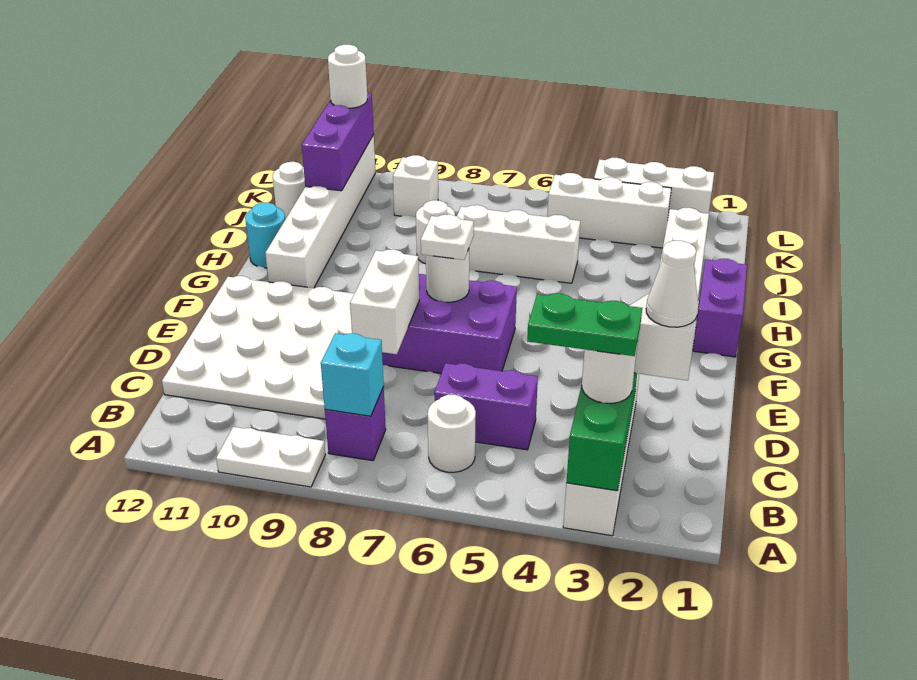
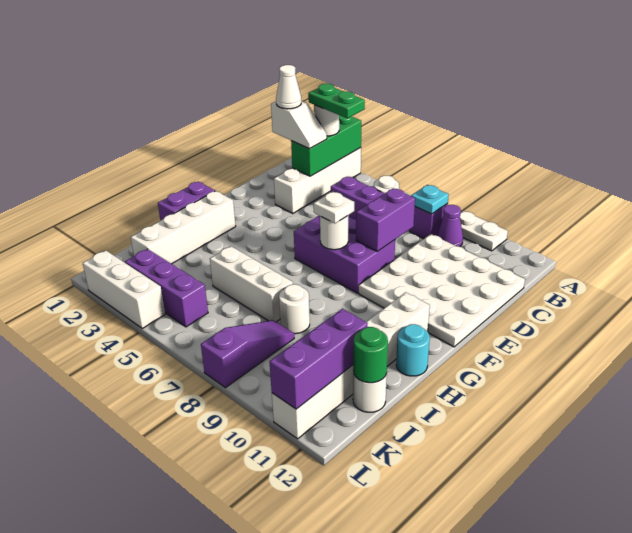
cyan 1x1 brick [321,333,384,416] -> cyan 1x1 plate [411,185,449,214]
none -> purple 1x1 cone [437,205,463,247]
white 1x2 brick [350,249,419,354] -> purple 1x2 brick [356,188,415,252]
none -> purple 1x3 slope [201,320,294,388]
none -> green 1x1 round brick [353,327,388,383]
white 1x3 brick [547,173,671,248] -> purple 1x3 brick [125,249,208,327]
white 1x1 brick [393,155,438,217] -> none
white 1x1 round brick [328,45,367,108] -> none

